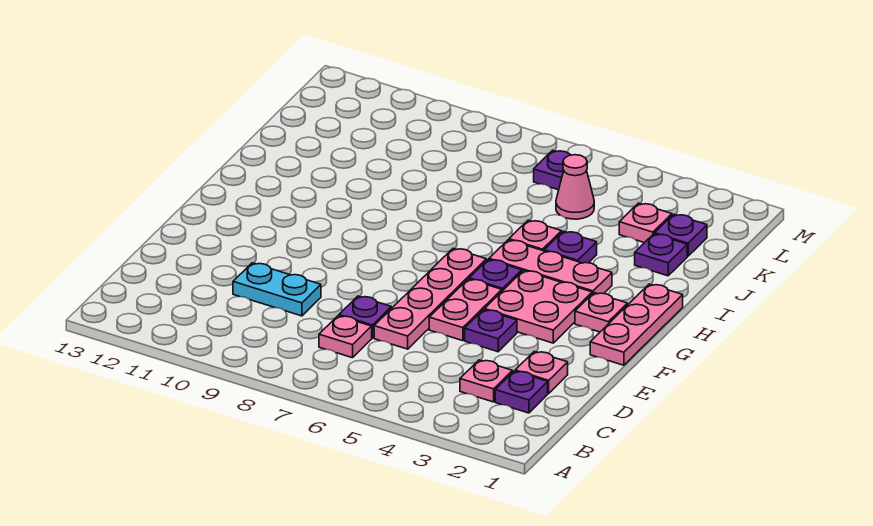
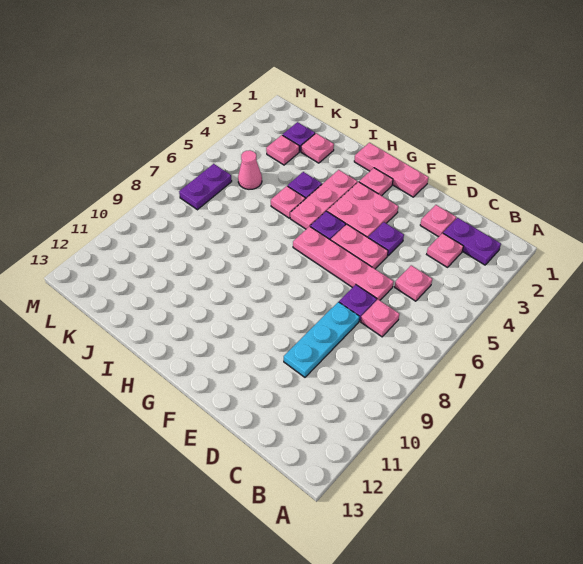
purple 1x1 plate [495,371,548,413] -> purple 1x2 plate [443,218,501,265]
none -> pink 1x1 plate [395,265,432,301]
cyan 1x2 plate [233,263,321,316] -> cyan 1x3 plate [284,302,359,377]
purple 1x1 plate [635,234,687,276] -> pink 1x1 plate [301,133,334,163]
purple 1x1 plate [534,150,570,190] -> purple 1x2 plate [179,164,232,210]

